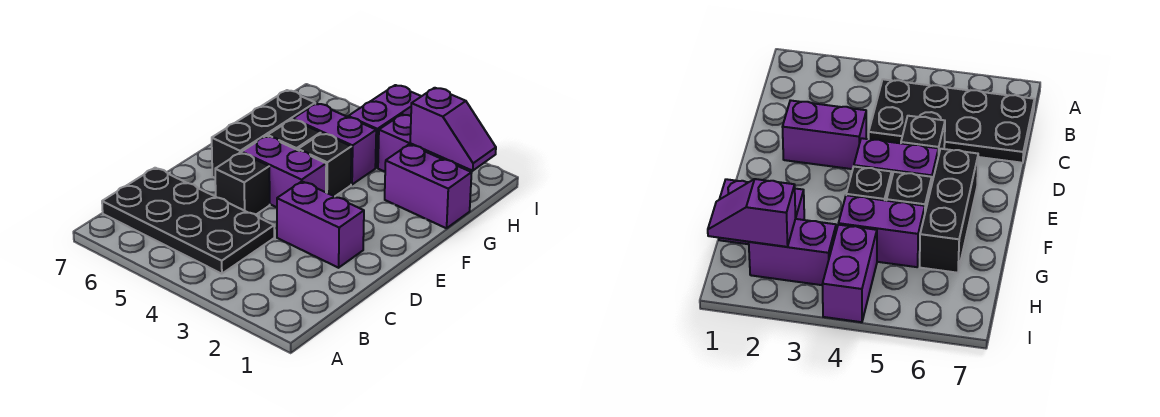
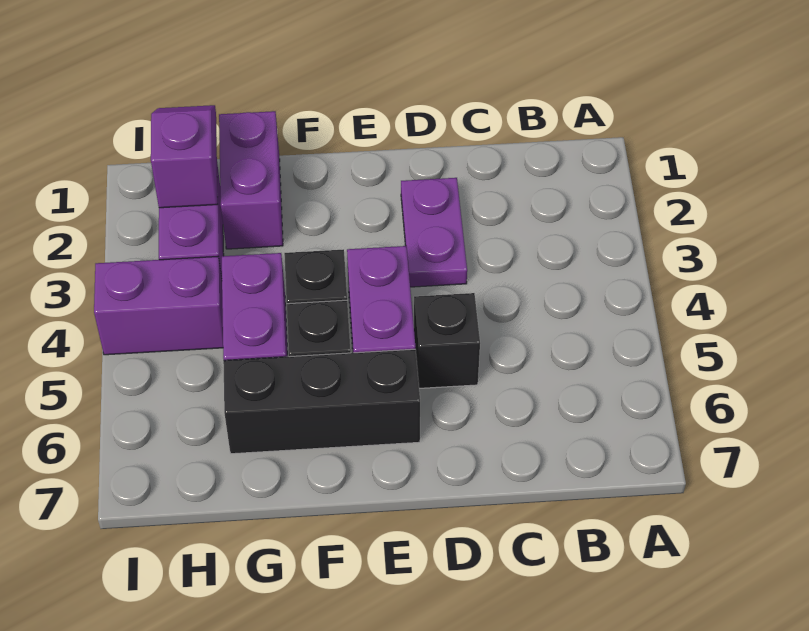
black 2x4 plate [102,168,274,274] -> none
purple 1x2 brick [277,182,364,268] -> purple 1x2 plate [401,178,467,287]

